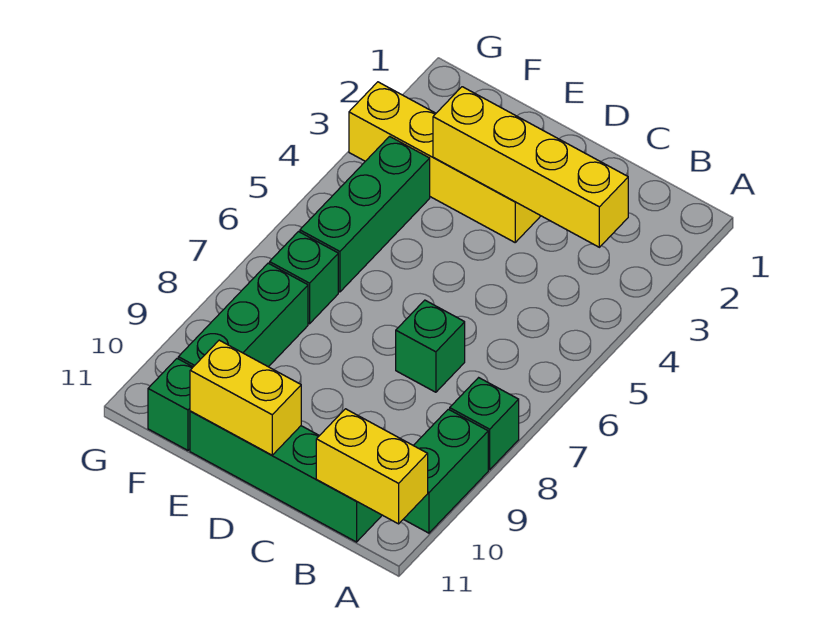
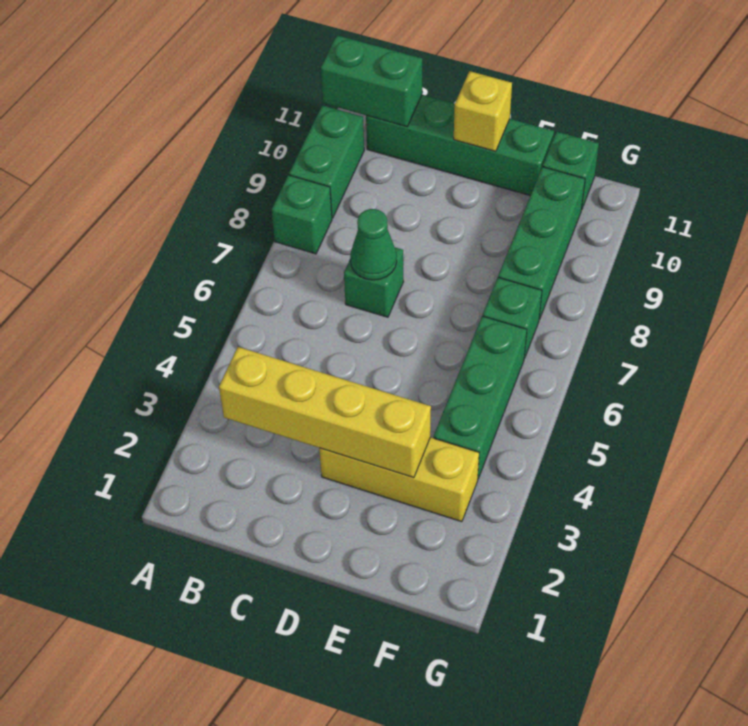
yellow 1x2 brick [316,409,428,524] -> green 1x2 brick [321,35,422,127]
none -> green 1x1 cone [350,209,397,280]
yellow 1x4 brick [349,82,540,242] -> yellow 1x3 brick [319,437,479,522]
yellow 1x2 brick [190,340,301,455] -> yellow 1x1 brick [454,71,512,151]

